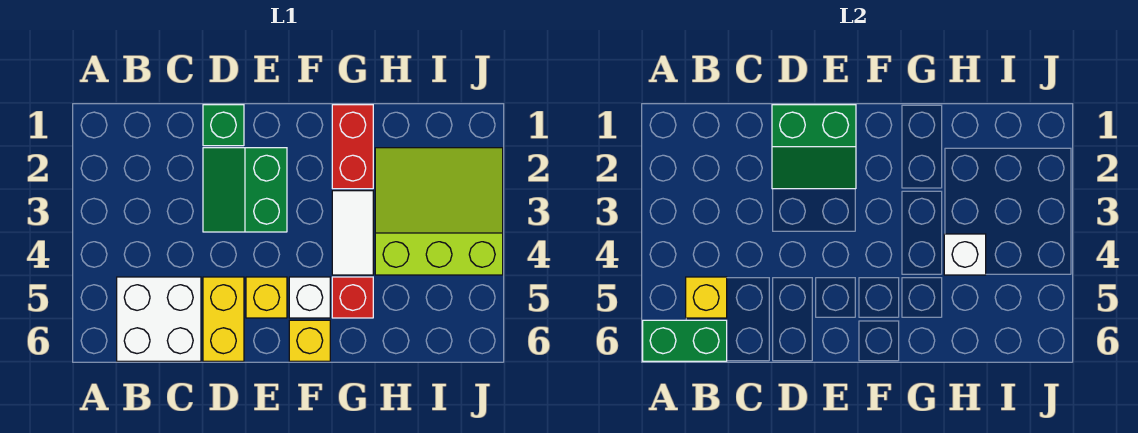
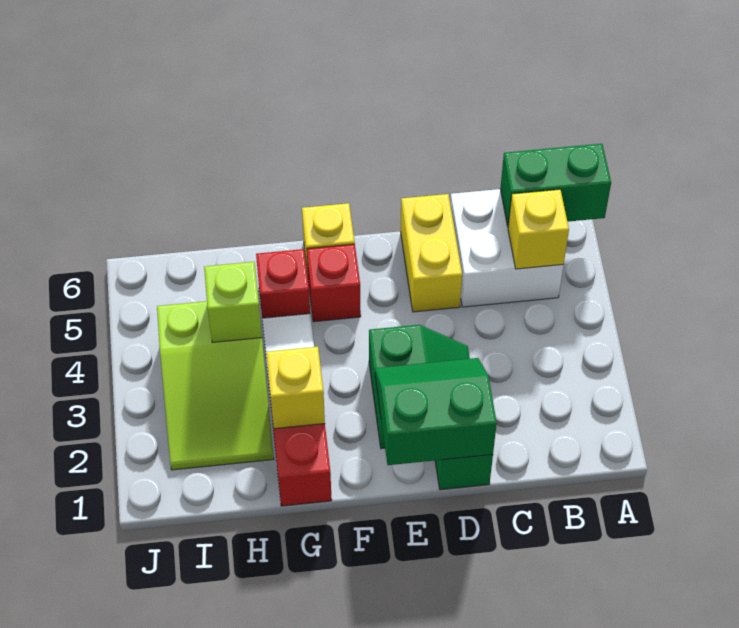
yellow 1x1 brick [246,277,287,318] -> yellow 1x1 brick moved to [266,347,325,429]
white 1x1 brick [289,277,330,318] -> red 1x1 brick [307,244,361,322]
lime 3x3 slope [375,148,503,275] -> lime 2x3 slope [157,301,274,470]
white 1x1 brick [944,234,986,275] -> lime 1x1 brick [204,262,262,342]

